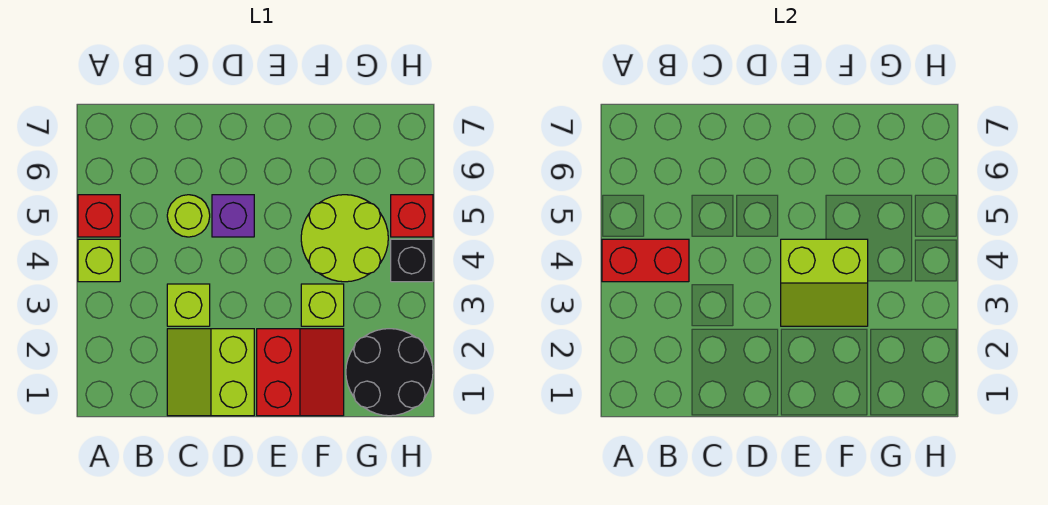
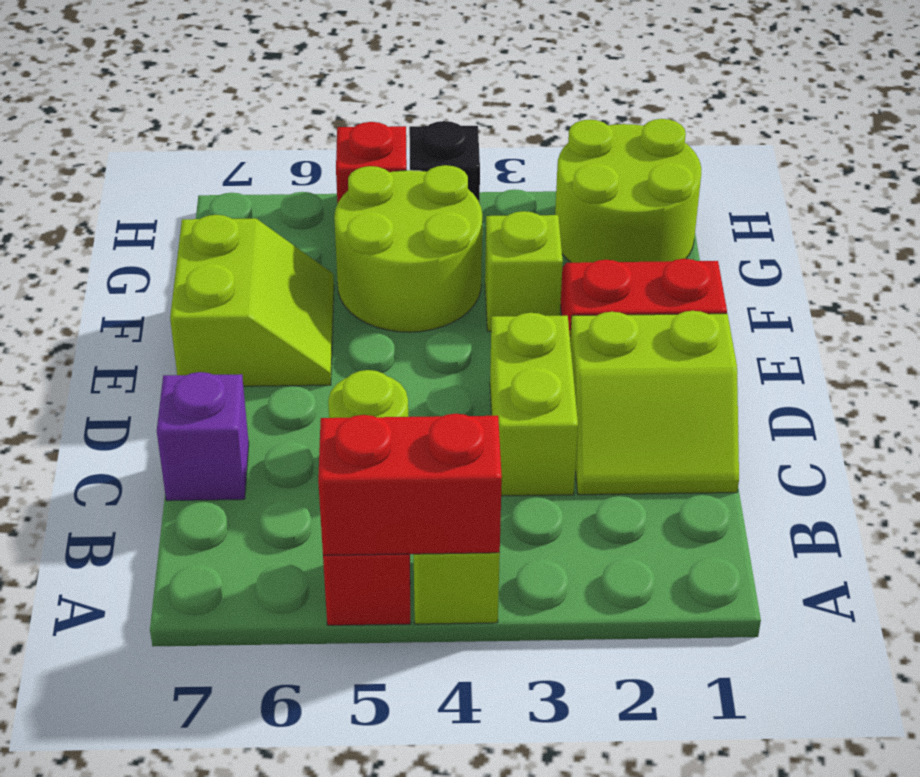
red 1x2 brick [602,239,689,282] -> red 1x2 brick turned to [318,414,502,555]
lime 1x1 brick [167,284,210,326] -> lime 1x2 brick [490,313,578,496]
purple 1x1 brick [212,195,254,237] -> purple 1x1 brick moved to [157,372,249,501]
lime 2x2 slope [781,239,868,326] -> lime 2x2 slope moved to [170,215,334,386]
black 2x2 round brick [346,329,433,416] -> lime 2x2 round brick [555,119,701,263]

